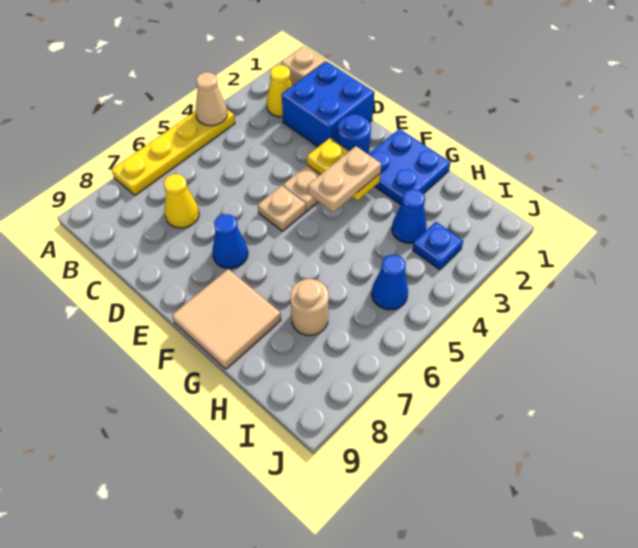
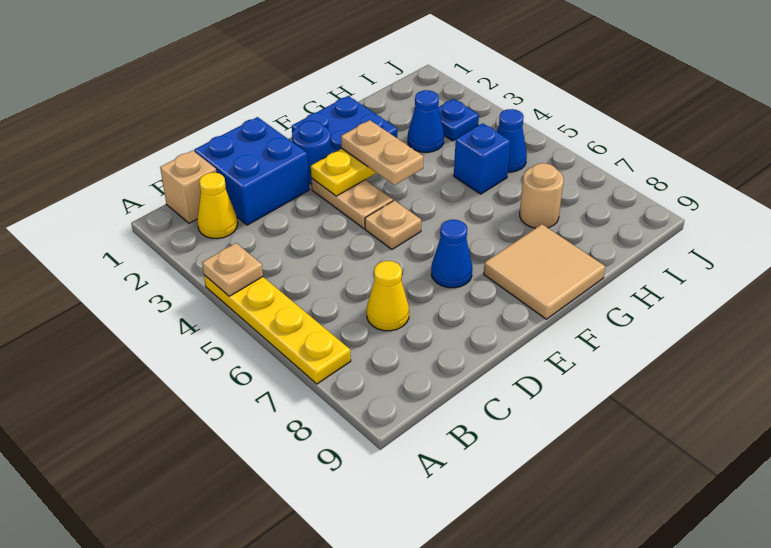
tan 1x1 cone [195,72,227,126] -> tan 1x1 plate [202,243,263,296]
none -> blue 1x1 brick [454,123,510,194]

